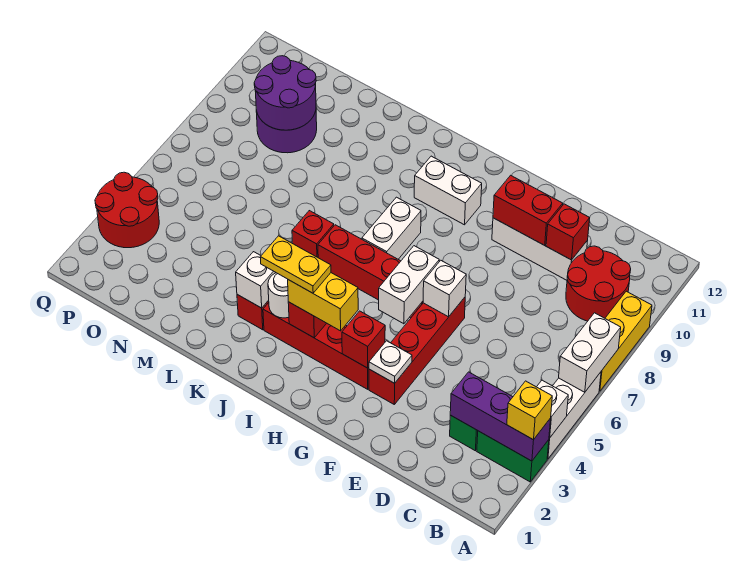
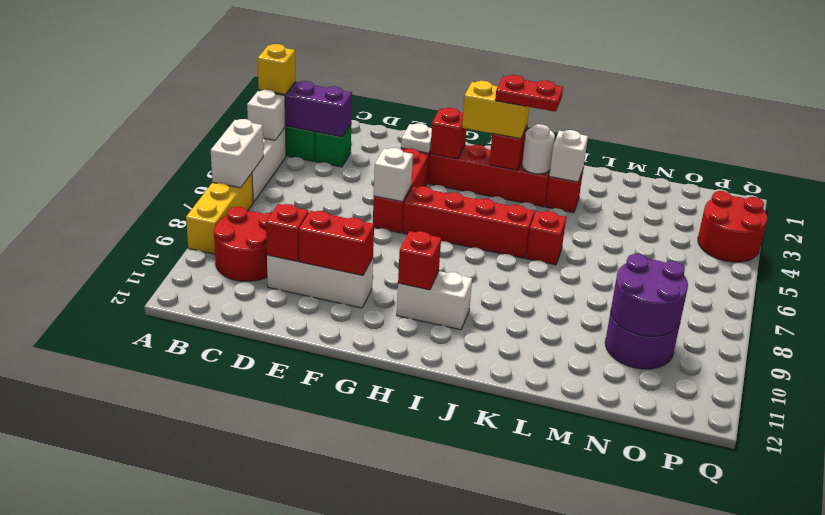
white 1x2 brick [379,246,439,324] -> none
none -> red 1x1 brick [398,231,441,290]
yellow 1x2 plate [260,236,331,293] -> red 1x2 plate [495,75,563,112]
white 1x2 brick [362,197,421,259] -> none

